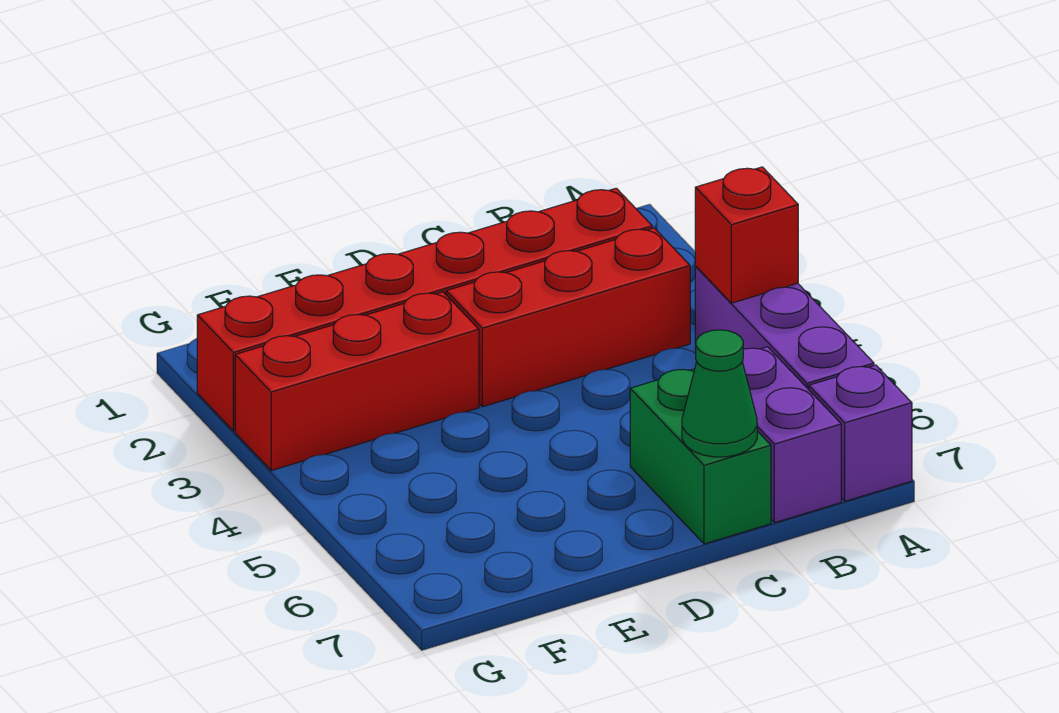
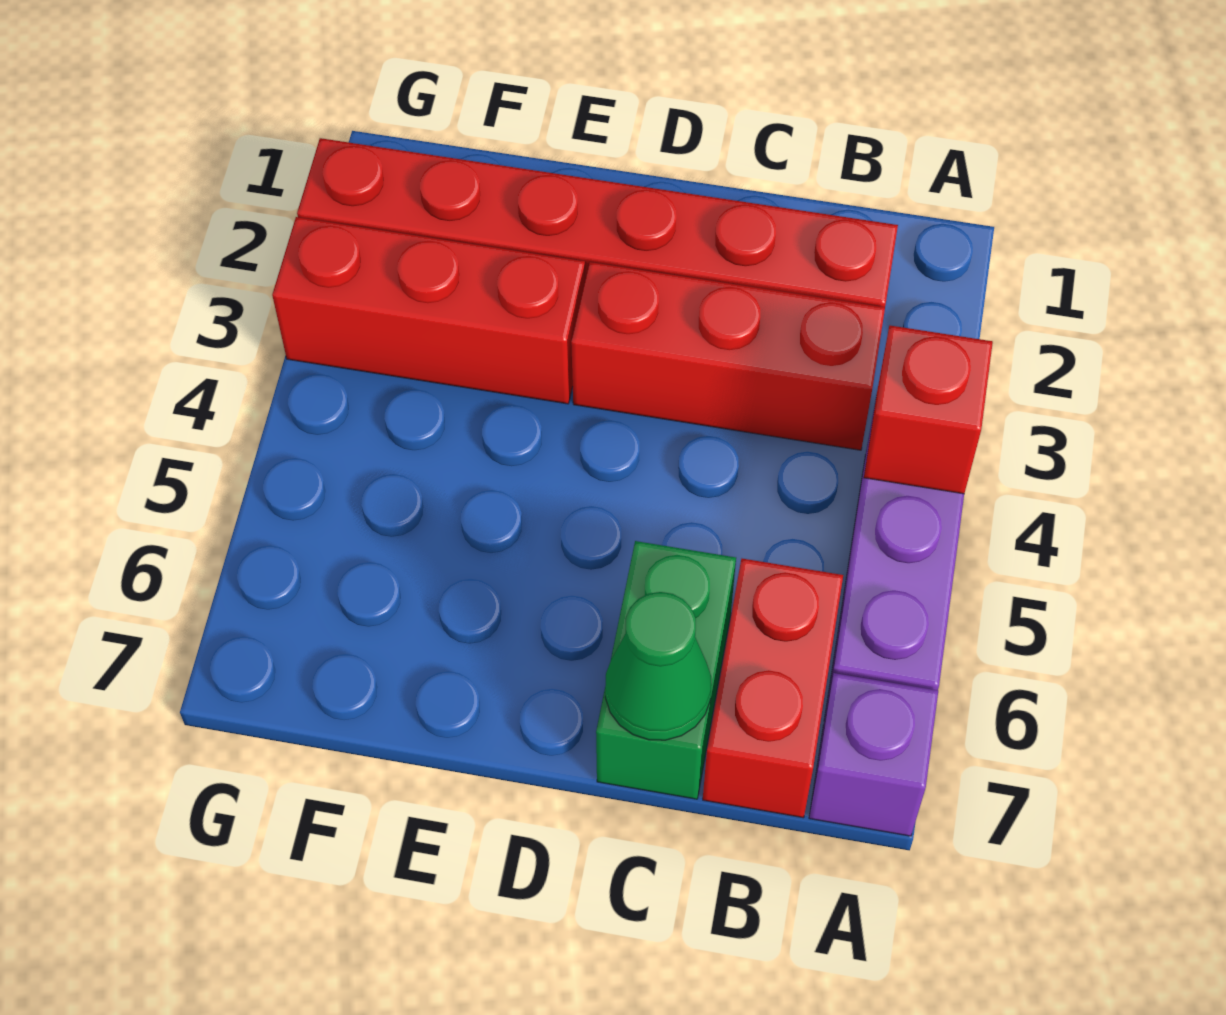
purple 1x2 brick [742,347,841,523] -> red 1x2 brick [703,559,843,818]

